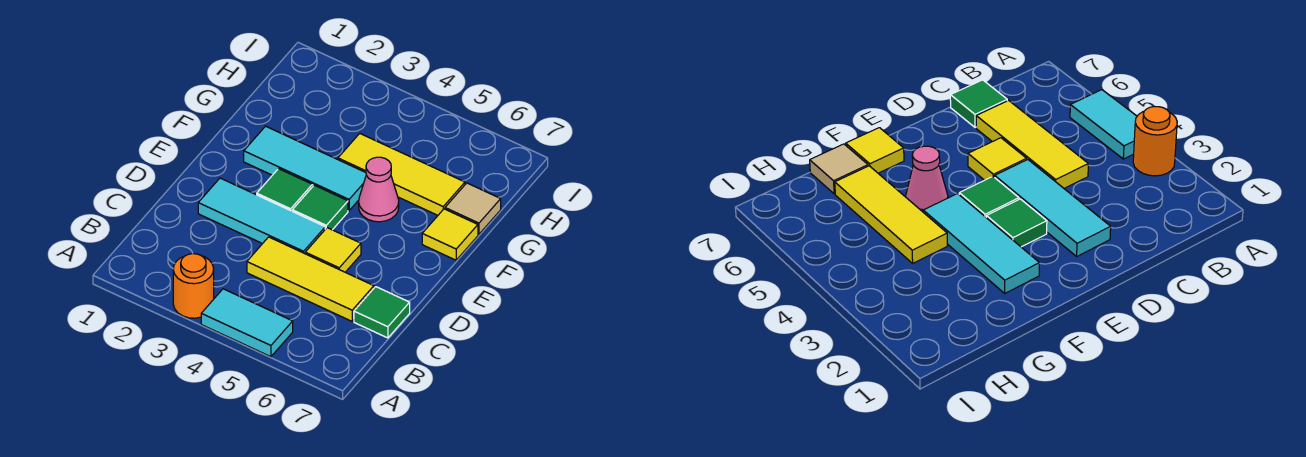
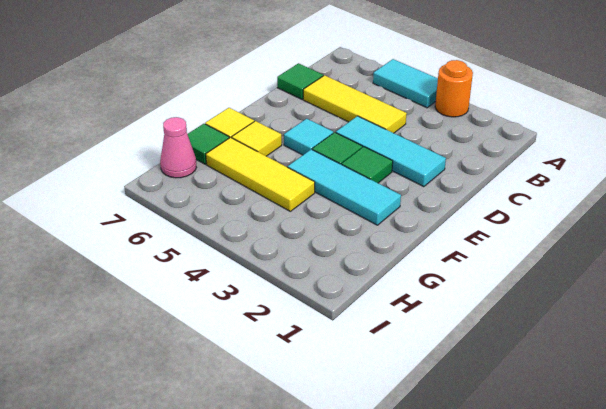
yellow 1x1 tile [305,228,361,272] -> yellow 1x1 tile moved to [232,121,282,156]
none -> cyan 1x1 tile [284,119,333,155]
pink 1x1 cone [359,157,399,222] -> pink 1x1 cone moved to [160,117,196,178]
tan 1x1 tile [445,183,501,234] -> green 1x1 tile [188,124,229,164]

